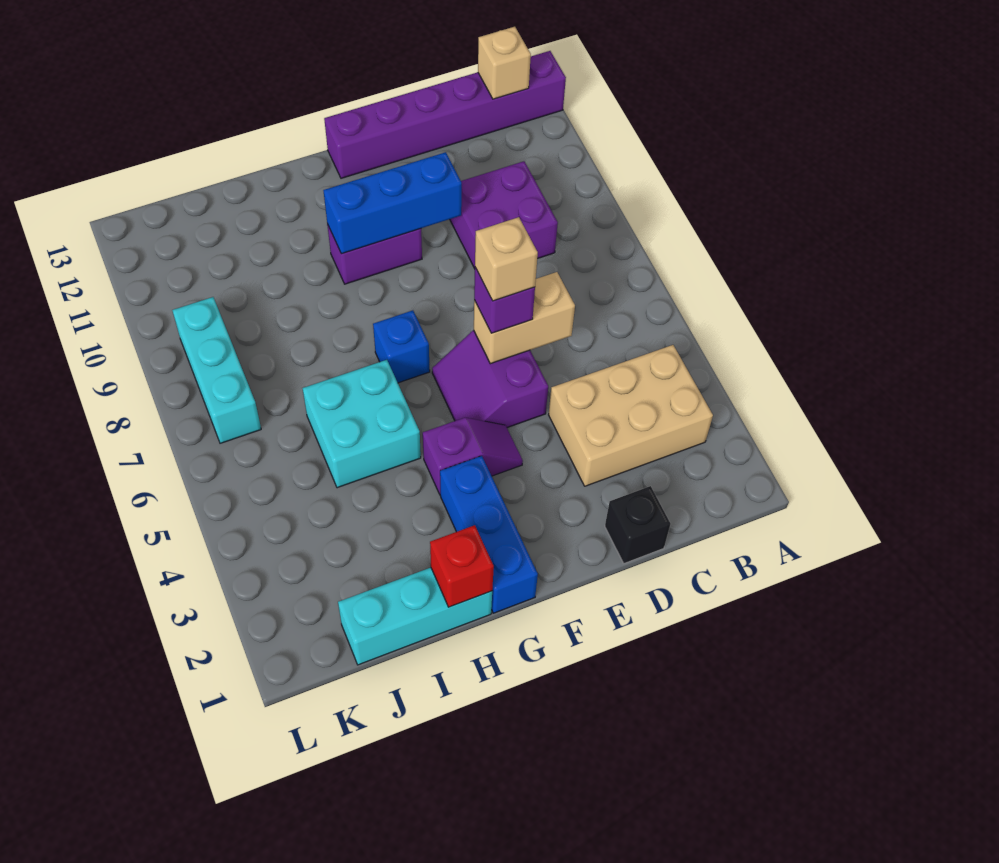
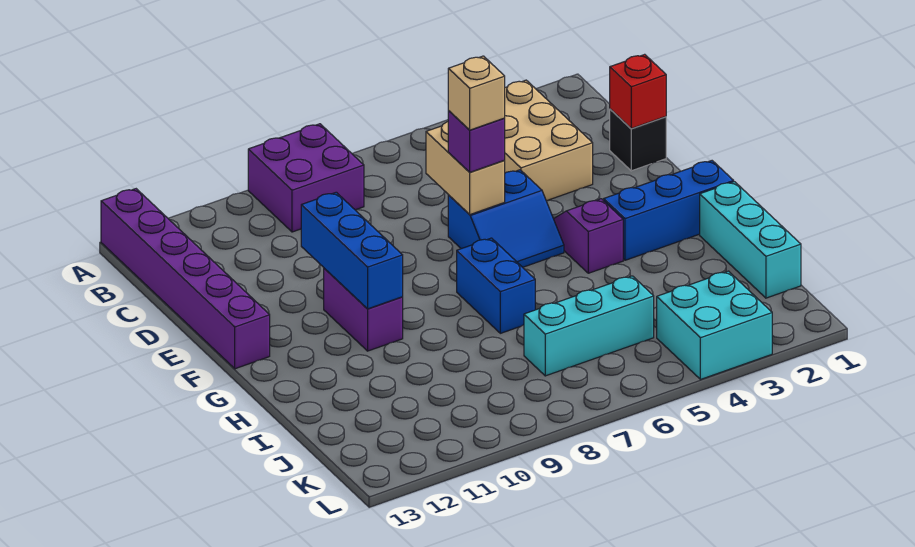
tan 1x1 brick [478,27,531,99] -> none
purple 2x2 brick [450,161,558,269] -> purple 2x2 brick moved to [248,124,364,232]
purple 2x2 slope [432,330,548,428] -> blue 2x2 slope [448,170,564,267]
blue 1x1 brick [373,310,430,383] -> blue 1x2 brick [457,238,535,333]
red 1x1 brick [430,525,494,607] -> red 1x1 brick moved to [610,54,666,128]
cyan 2x2 brick [302,360,421,488] -> cyan 2x2 brick moved to [657,271,772,380]
cyan 1x3 brick [172,297,261,443] -> cyan 1x3 brick moved to [524,276,654,376]

